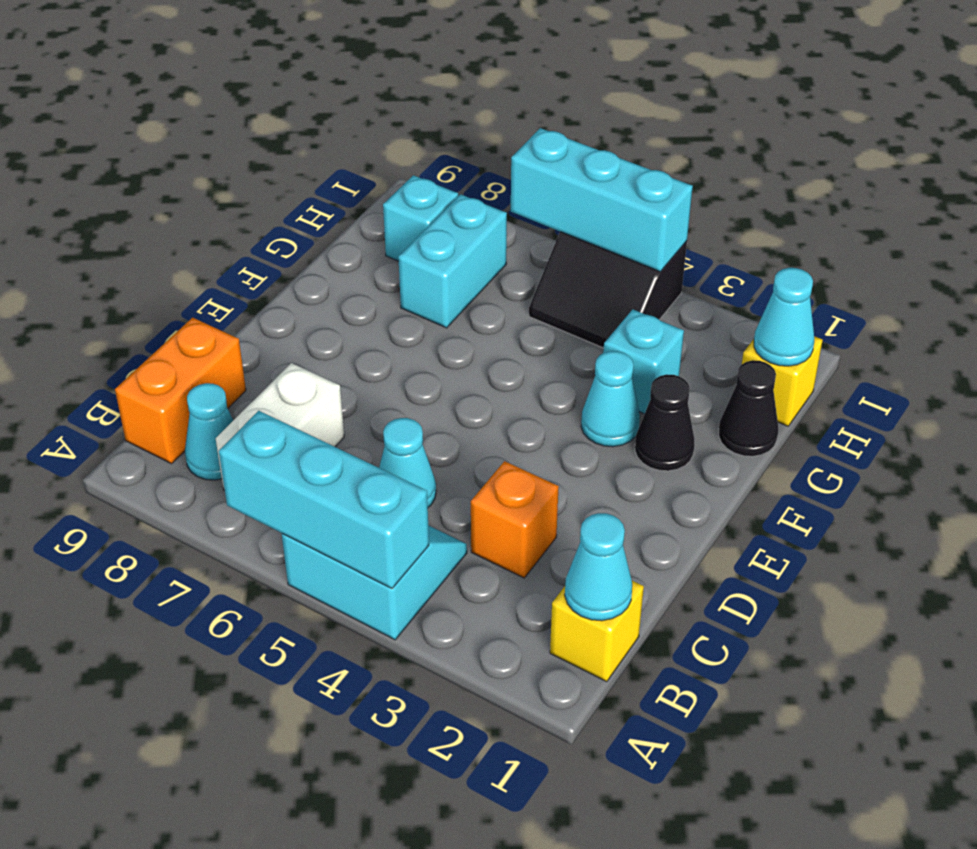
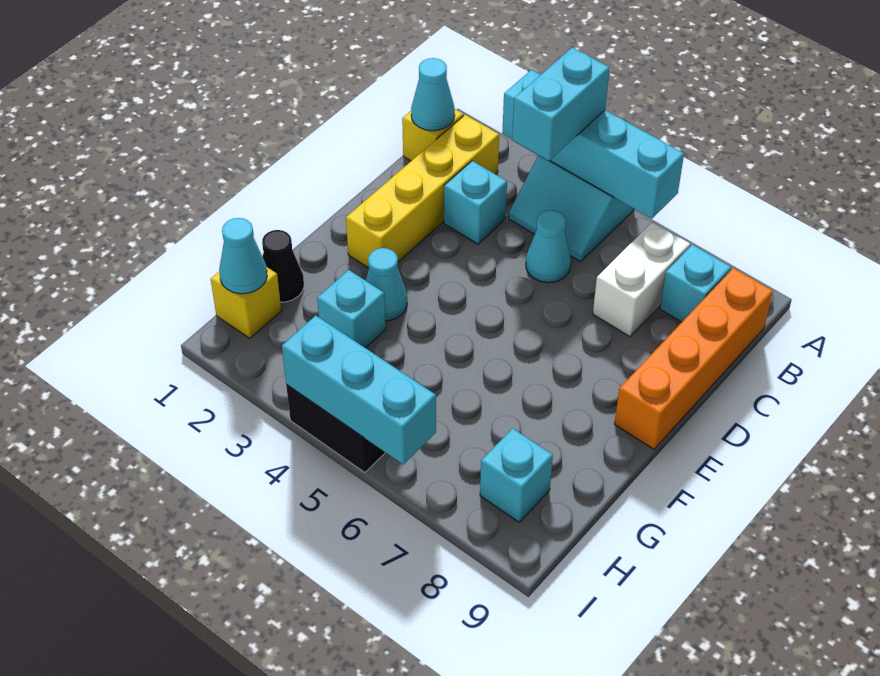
cyan 1x3 brick [219,411,429,588] -> cyan 1x4 brick [502,70,684,219]
none -> yellow 1x4 brick [346,115,499,268]
cyan 1x1 cone [185,383,233,480] -> cyan 1x1 brick [660,245,731,322]
orange 1x2 brick [115,318,246,464] -> orange 1x4 brick [615,268,773,449]
orange 1x1 brick [471,461,559,578] -> cyan 1x1 brick [444,161,507,244]
black 1x1 cone [635,374,694,471] -> none
cyan 1x2 brick [398,194,507,328] -> cyan 1x2 brick moved to [512,47,610,161]

